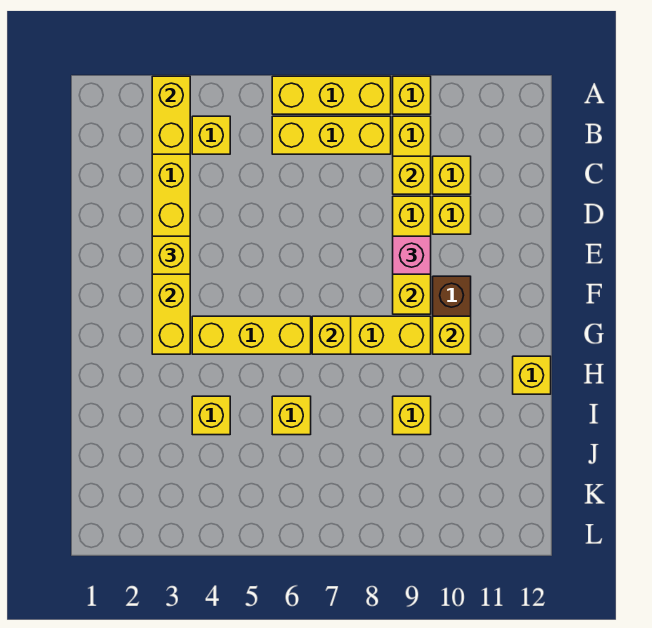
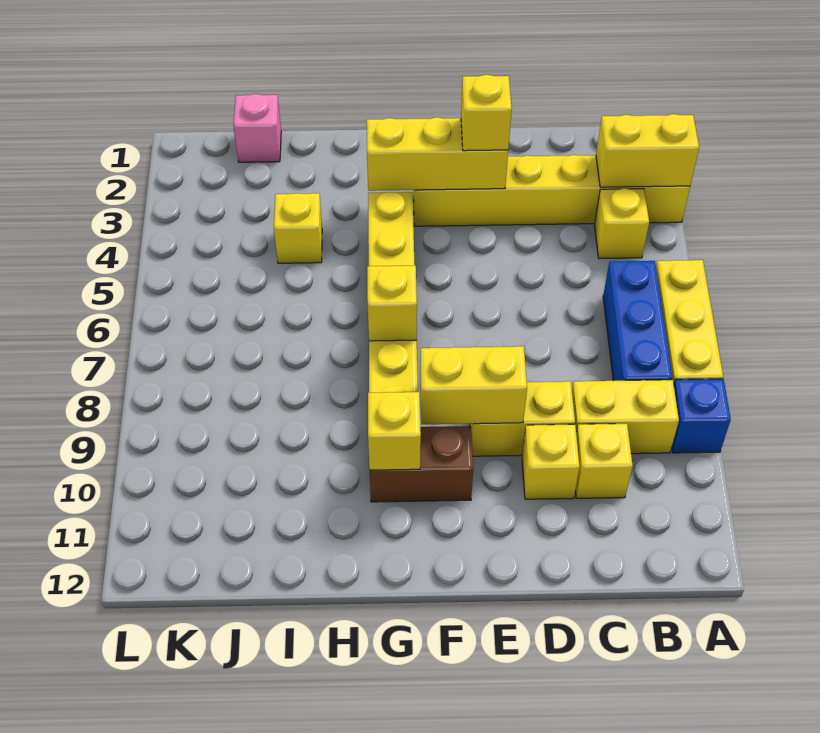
yellow 1x1 brick [393,76,431,114] -> blue 1x1 brick [672,379,731,453]
yellow 1x3 brick [272,116,391,154] -> blue 1x3 brick [603,261,672,381]
yellow 1x1 brick [393,156,431,194] -> none
pink 1x1 brick [393,236,431,274] -> pink 1x1 brick moved to [233,94,281,162]
yellow 1x1 brick [513,356,551,394] -> none
yellow 1x1 brick [272,396,311,435] -> none
yellow 1x1 brick [393,396,431,435] -> none

